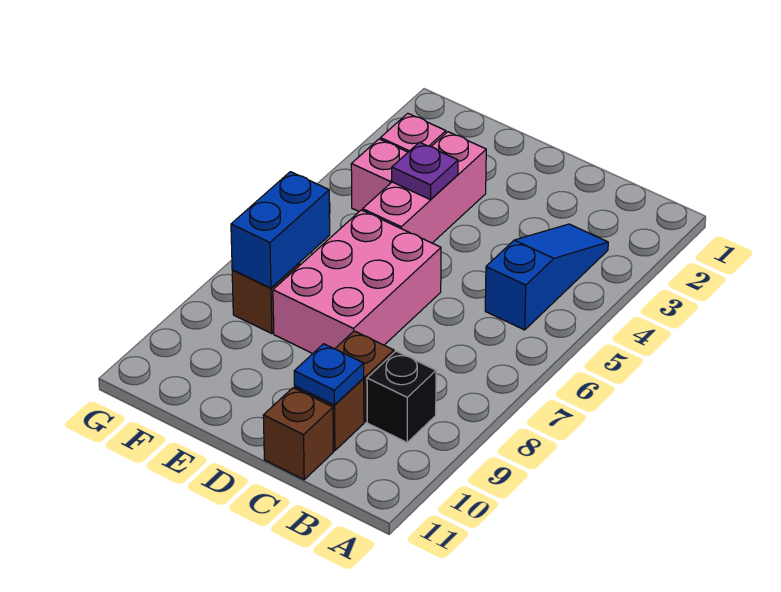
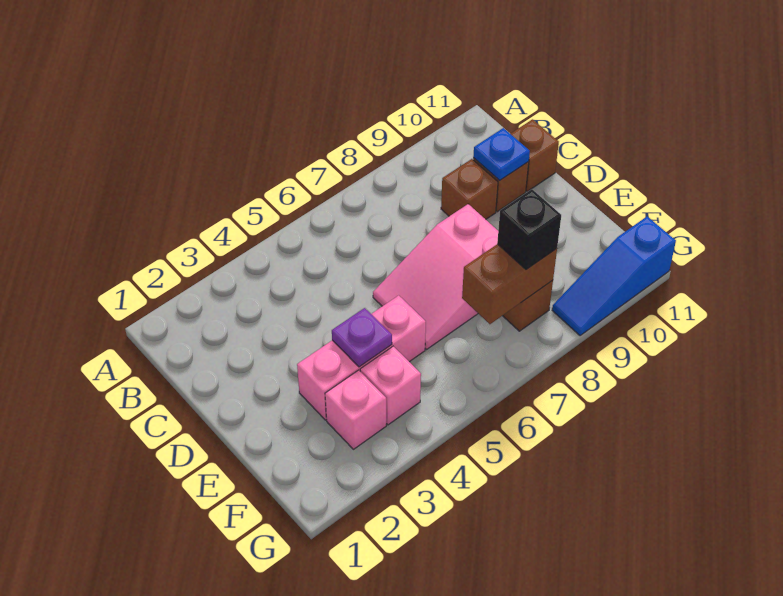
blue 1x3 slope [485,224,608,330] -> blue 1x3 slope moved to [552,216,676,336]
black 1x1 brick [367,351,436,442] -> black 1x1 brick moved to [497,189,561,270]
pink 2x3 brick [273,210,441,353] -> pink 2x3 slope [373,204,498,349]
blue 1x2 brick [231,172,330,288] -> brown 1x2 brick [462,244,557,324]

